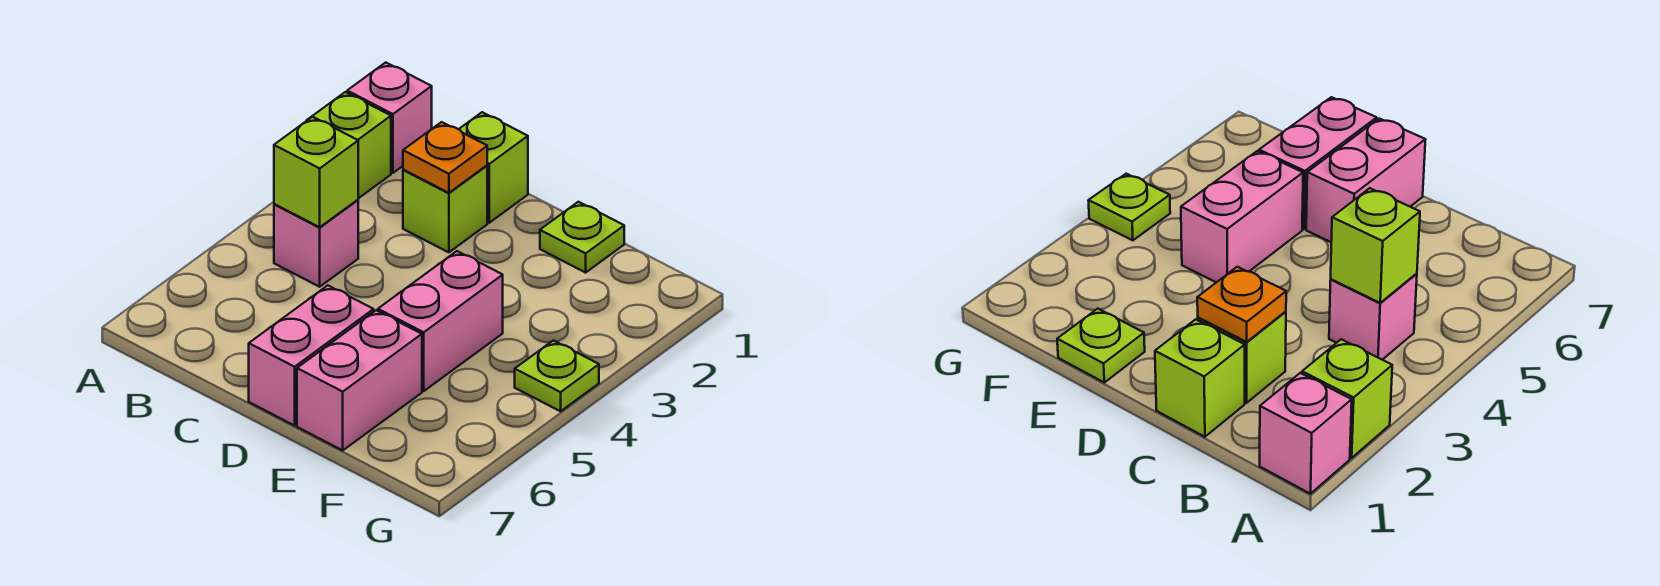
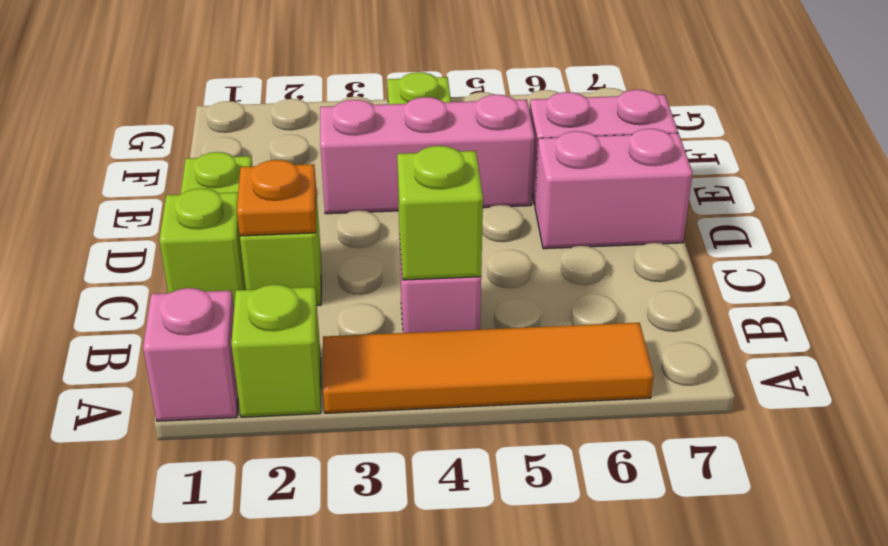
none -> orange 1x4 tile [323,323,654,413]
pink 1x2 brick [378,251,503,391] -> pink 1x3 brick [320,95,535,214]

